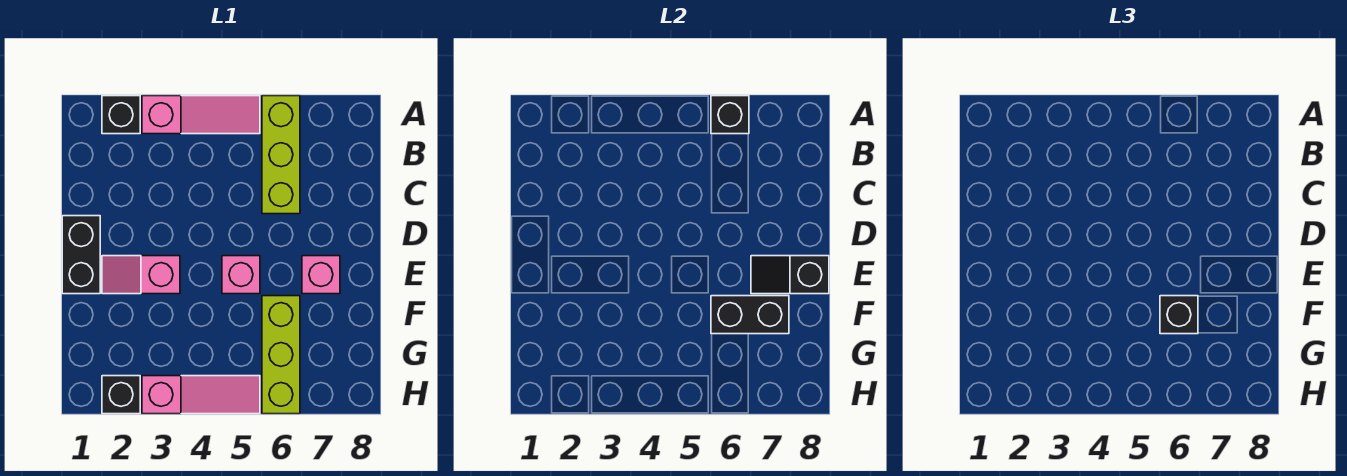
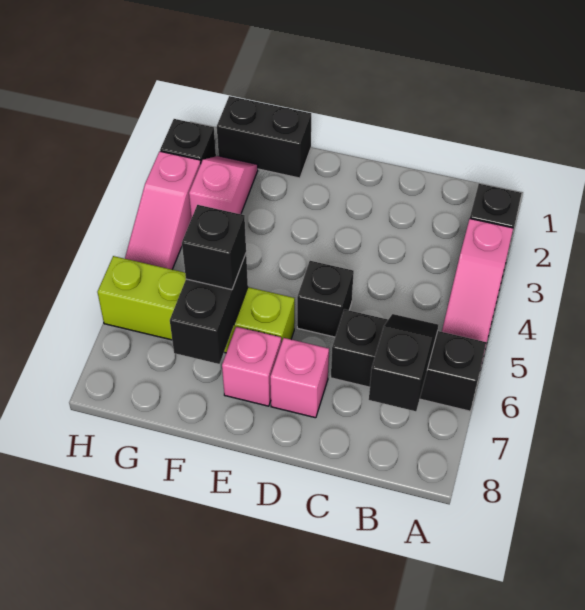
lime 1x3 brick [262,96,300,214] -> black 1x3 brick [331,309,486,411]
black 1x1 brick [711,96,749,134] -> black 1x1 brick moved to [297,261,354,337]
black 1x2 brick [62,216,100,294] -> black 1x2 brick moved to [217,96,311,178]
pink 1x2 slope [102,256,180,294] -> pink 1x2 slope moved to [189,156,258,218]
pink 1x1 brick [222,256,260,294] -> pink 1x1 brick moved to [270,338,329,418]
black 1x2 slope [751,256,829,294] -> black 1x2 slope moved to [369,314,438,411]
lime 1x3 brick [262,296,300,414] -> lime 1x4 brick [97,256,295,353]

